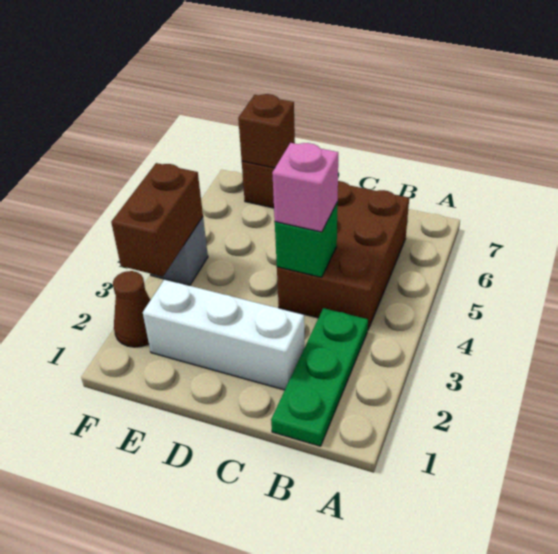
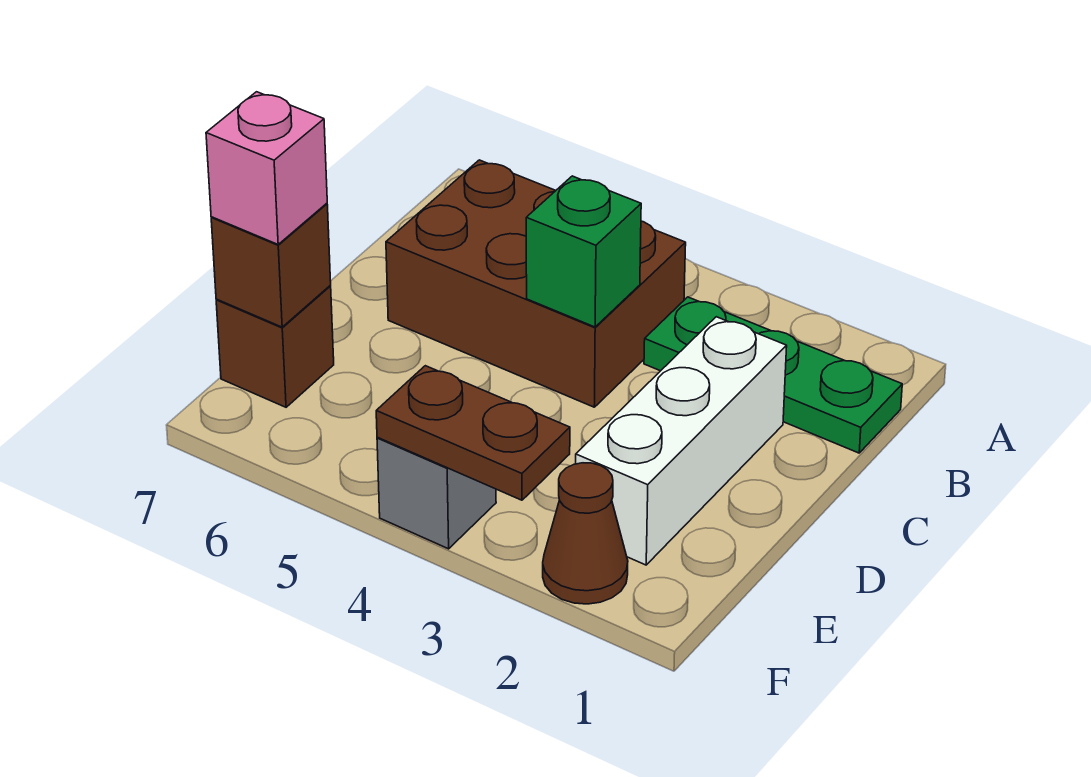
pink 1x1 brick [272,143,338,232] -> pink 1x1 brick moved to [206,92,327,244]
brown 1x2 brick [111,163,203,277] -> brown 1x2 plate [376,366,570,500]

